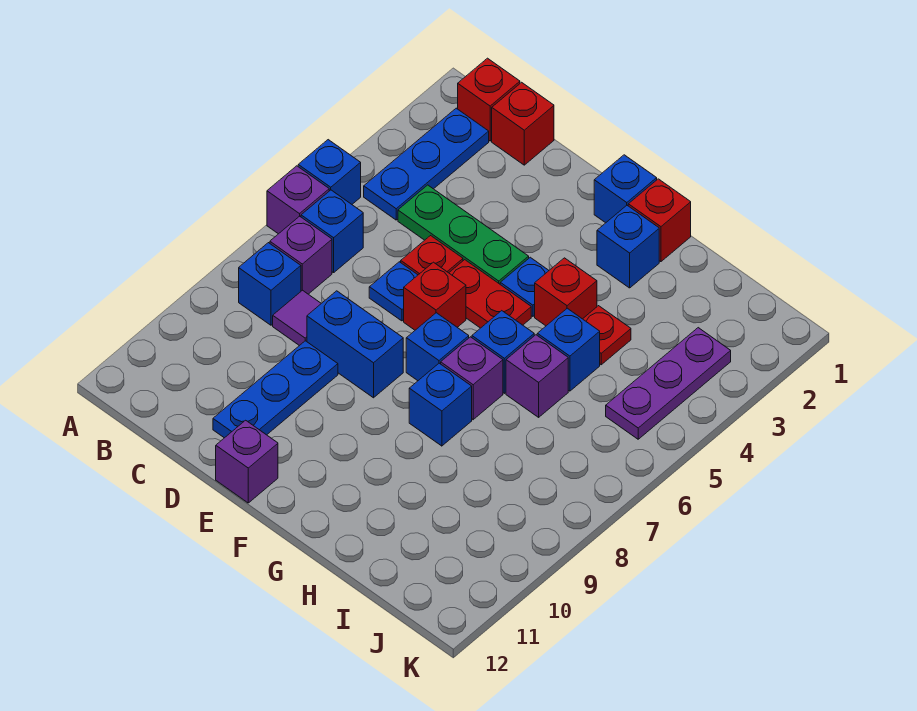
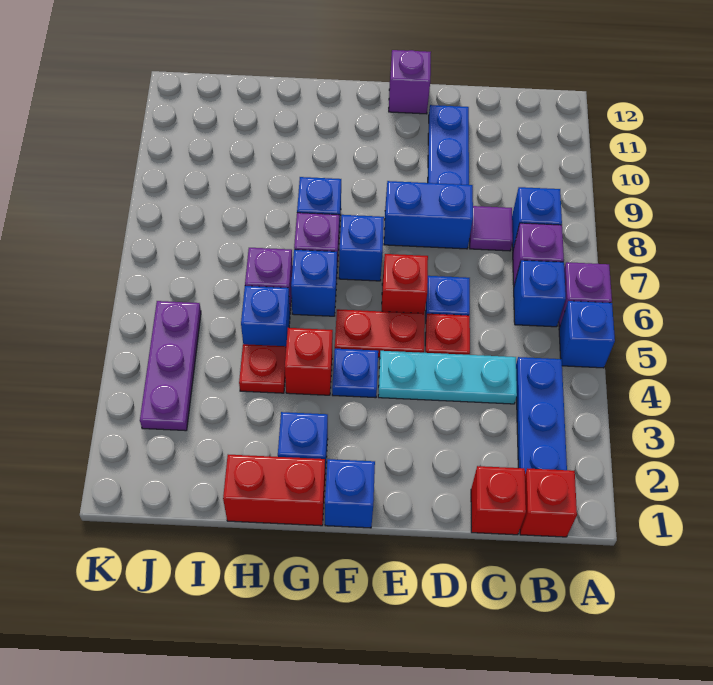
green 1x3 plate [398,185,529,284] -> cyan 1x3 plate [378,351,517,404]
red 1x1 brick [628,179,691,262] -> red 1x2 brick [223,455,325,526]

